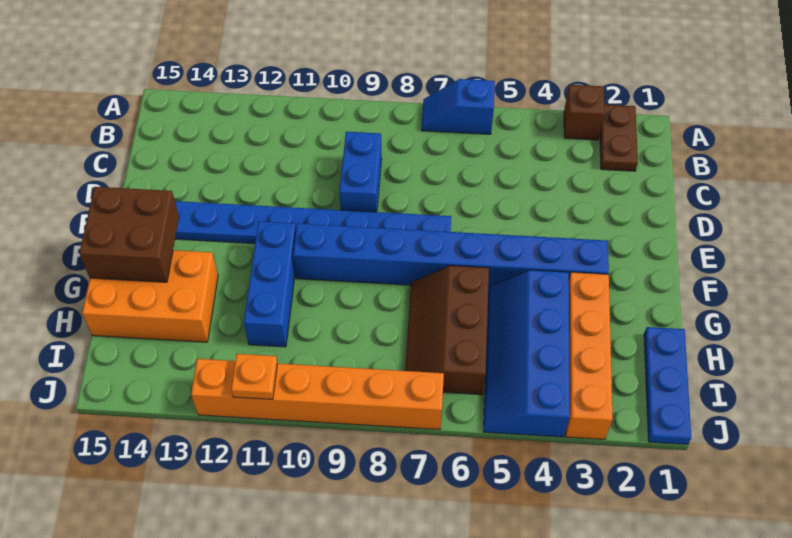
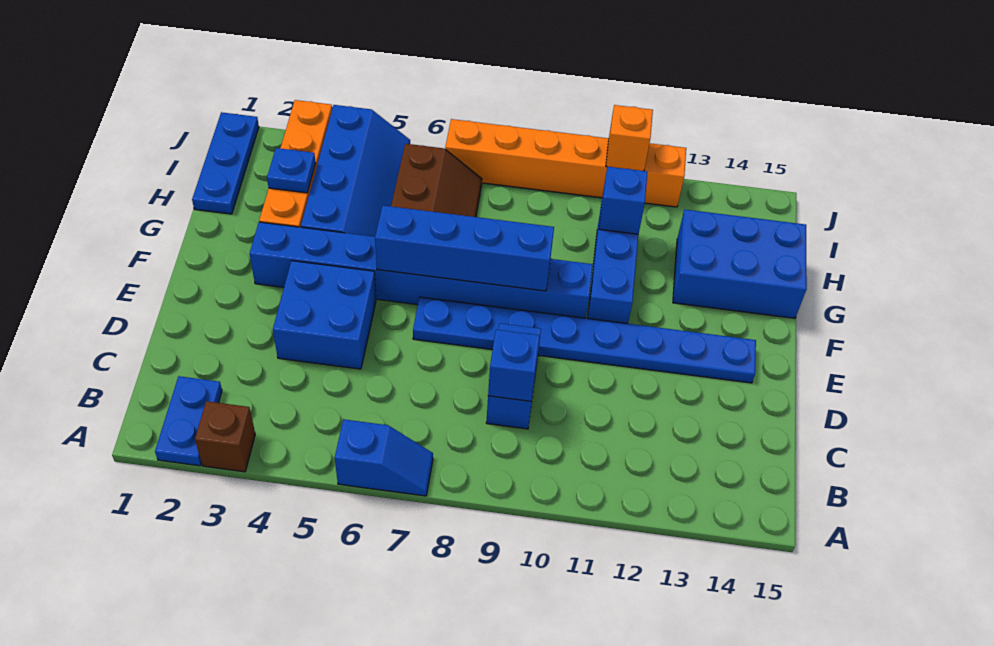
brown 1x2 plate [600,105,638,171] -> blue 1x2 plate [155,376,222,466]
none -> blue 1x1 brick [488,330,540,401]
none -> blue 2x2 brick [273,261,376,369]
none -> blue 1x4 brick [375,206,554,291]
brown 2x2 brick [79,187,179,282] -> none
orange 2x3 brick [82,250,218,342] -> blue 2x3 brick [673,210,807,318]
none -> blue 1x1 plate [267,148,316,193]
none -> blue 1x1 brick [599,167,648,234]
orange 1x1 plate [231,354,277,399] -> orange 1x1 brick [606,105,653,171]

